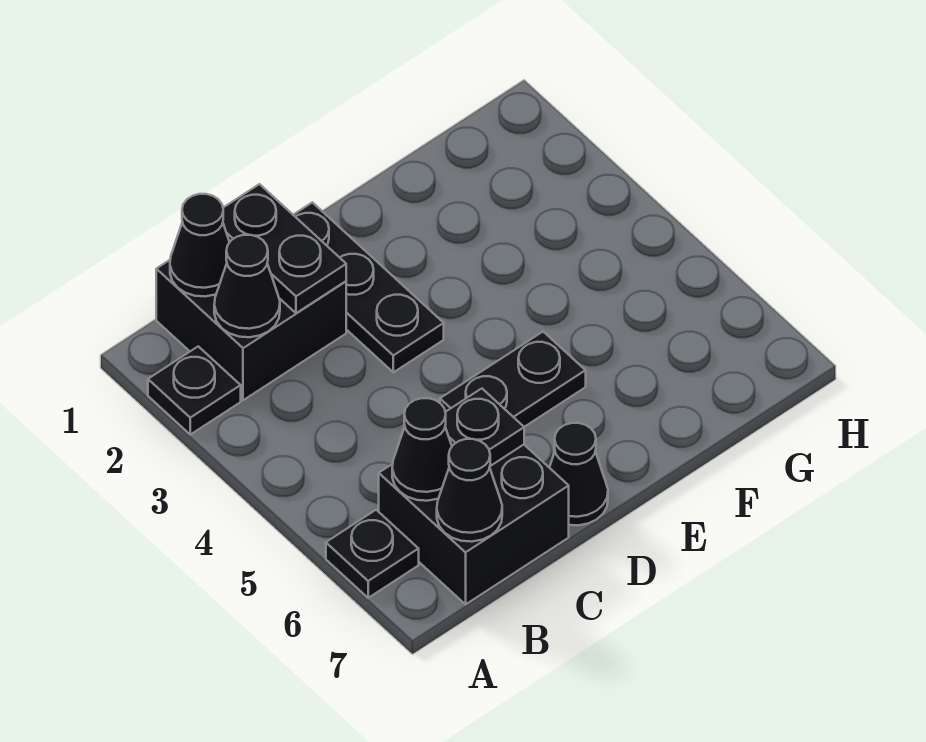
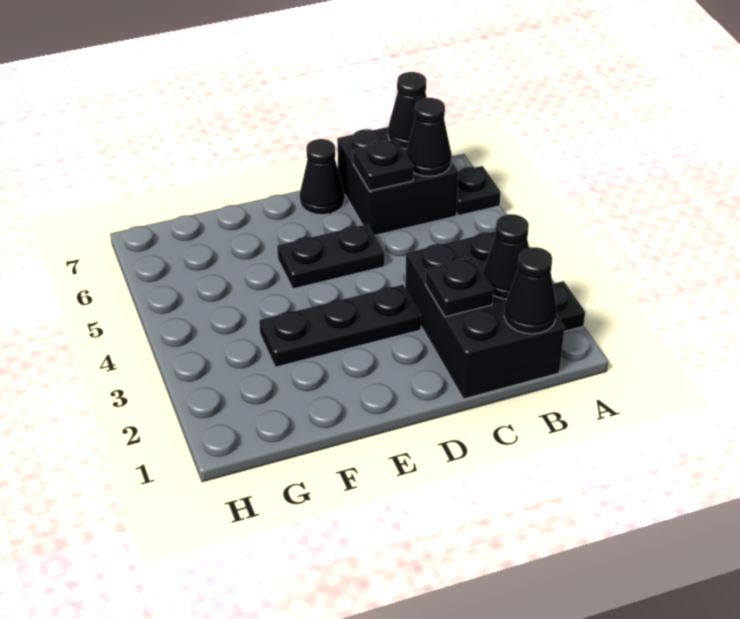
black 2x2 brick [156,260,346,400] -> black 2x3 brick [405,232,565,399]
black 1x2 plate [223,184,346,313] -> black 1x1 plate [425,258,493,317]
black 1x3 plate [294,202,444,372] -> black 1x3 plate turned to [259,285,421,367]

